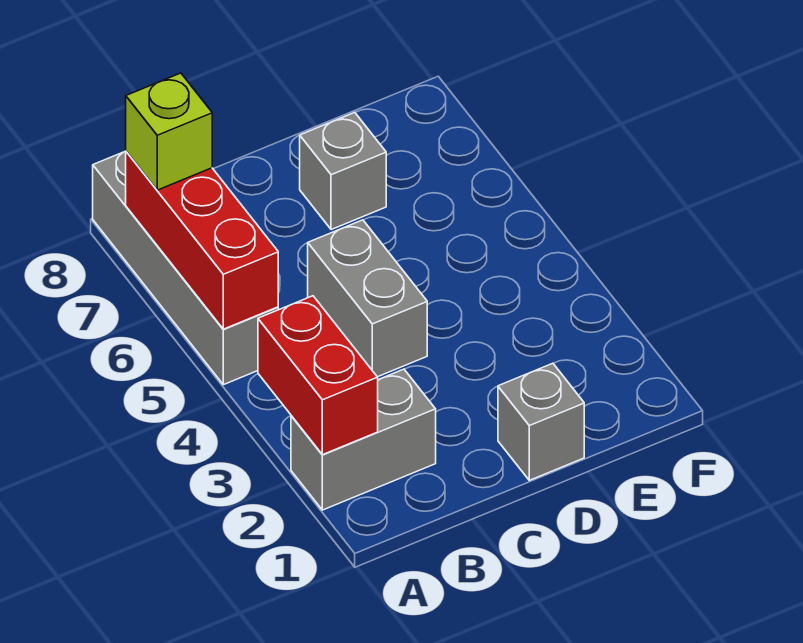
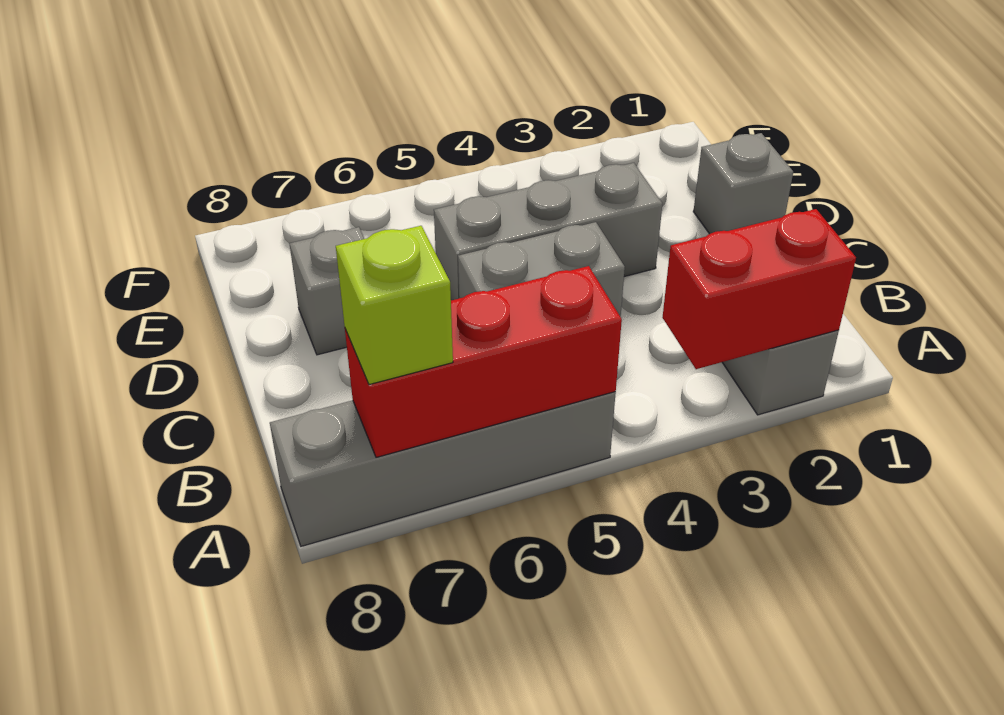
none -> grey 1x3 brick [434,163,663,300]

